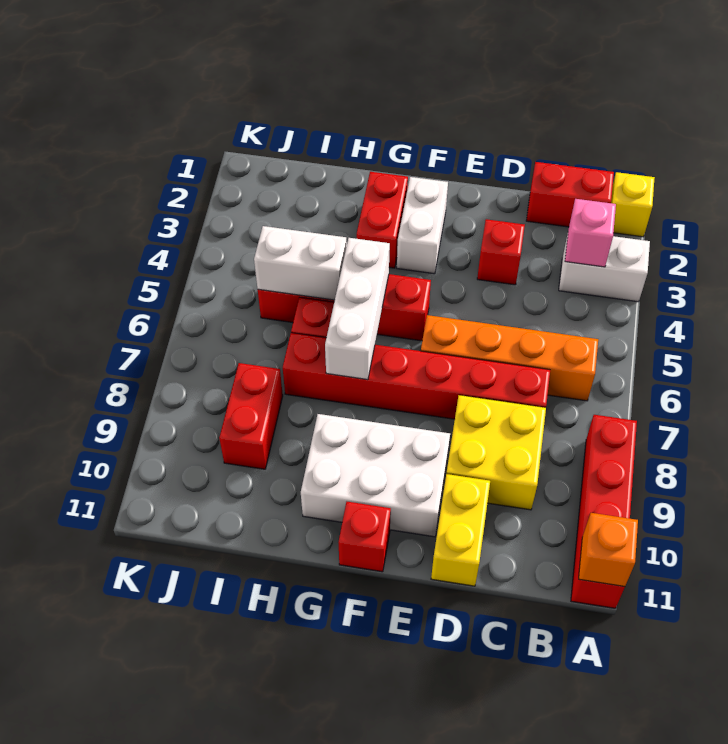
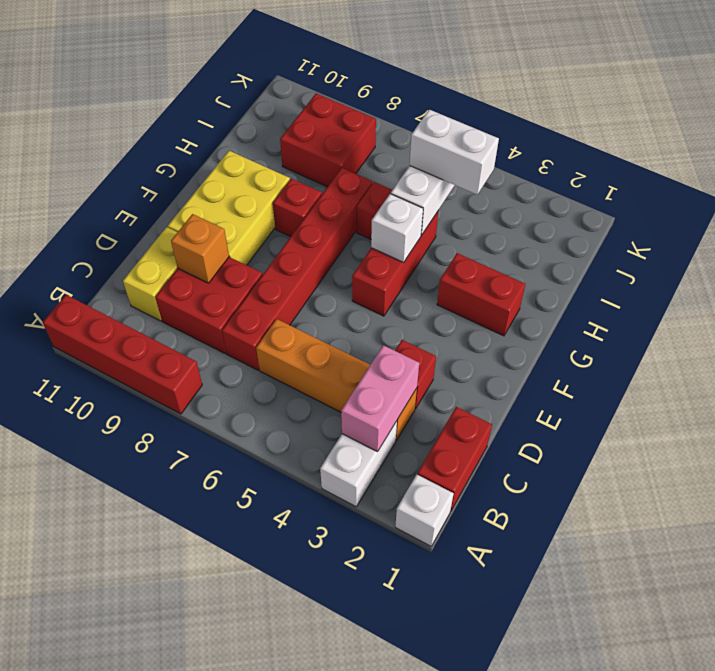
yellow 1x1 brick [611,172,655,237] -> white 1x1 brick [395,475,454,546]
orange 1x1 brick [579,513,638,587] -> orange 1x1 brick moved to [171,214,229,283]
pink 1x1 brick [565,199,616,267] -> pink 1x2 brick [341,345,419,452]
orange 1x4 brick [421,315,598,401] -> orange 1x4 brick turned to [256,319,417,440]
yellow 2x2 brick [446,395,546,510] -> red 2x2 brick [155,257,262,353]
yellow 1x2 brick [431,474,490,586] -> yellow 1x2 brick turned to [123,227,178,321]
white 2x3 brick [301,414,450,537] -> yellow 2x3 brick [168,151,290,265]
white 1x2 brick [397,177,448,274] -> white 1x2 brick moved to [410,110,499,195]
red 1x4 brick [258,274,431,341] -> red 1x3 brick [352,212,438,316]
red 1x1 brick [338,502,391,572] -> red 1x1 brick moved to [273,179,322,237]
white 1x3 brick [325,238,390,380] -> white 1x1 brick [371,194,423,262]
red 1x2 brick [219,363,283,469] -> red 2x2 brick [280,93,376,187]

